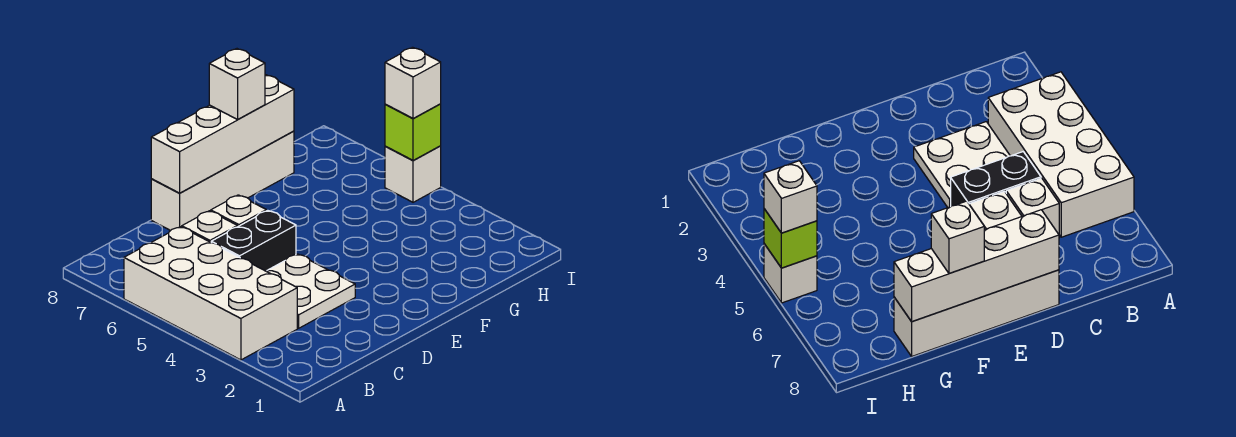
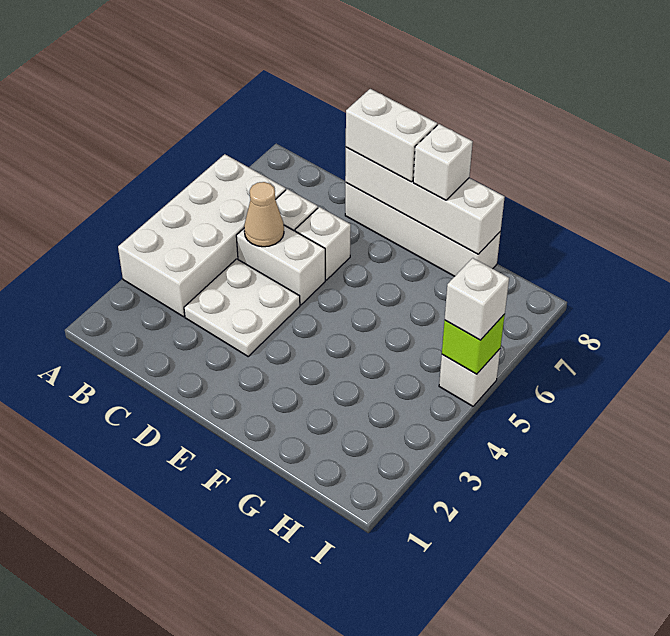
black 1x2 brick [211,211,296,271] -> white 1x2 brick [236,225,325,305]
none -> tan 1x1 cone [244,182,284,247]
none -> white 1x2 brick [346,89,437,182]

